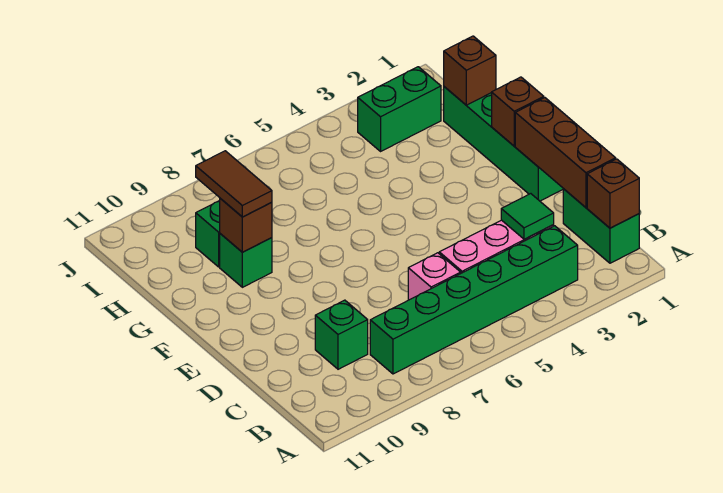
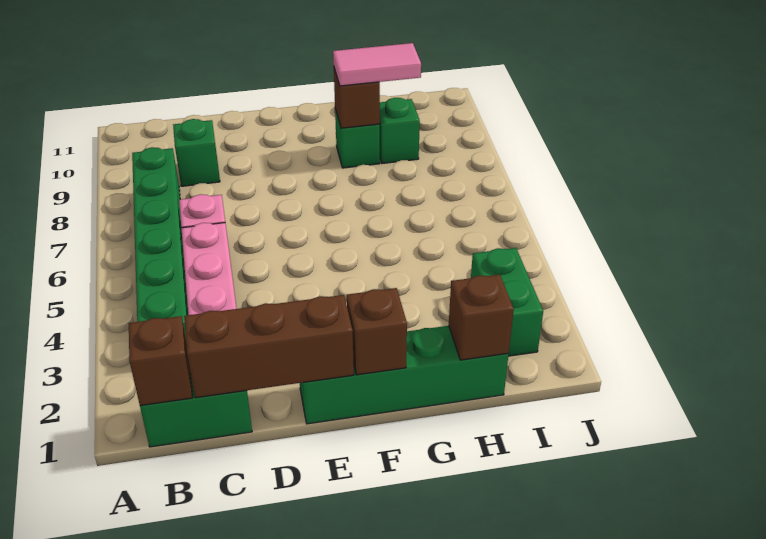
green 1x1 tile [501,194,554,239] -> none
brown 1x2 tile [196,151,272,217] -> pink 1x2 tile [333,43,421,86]

